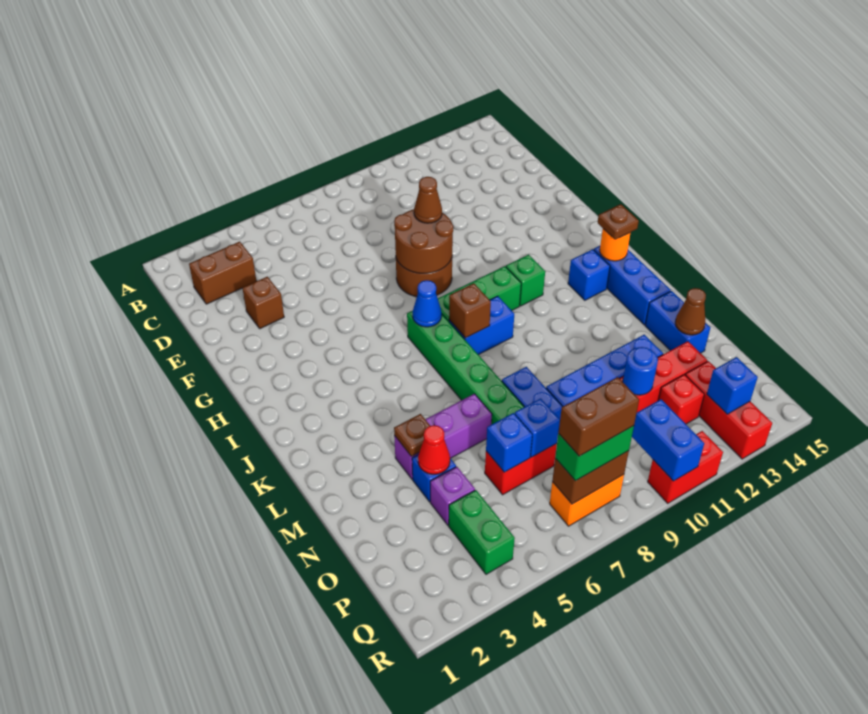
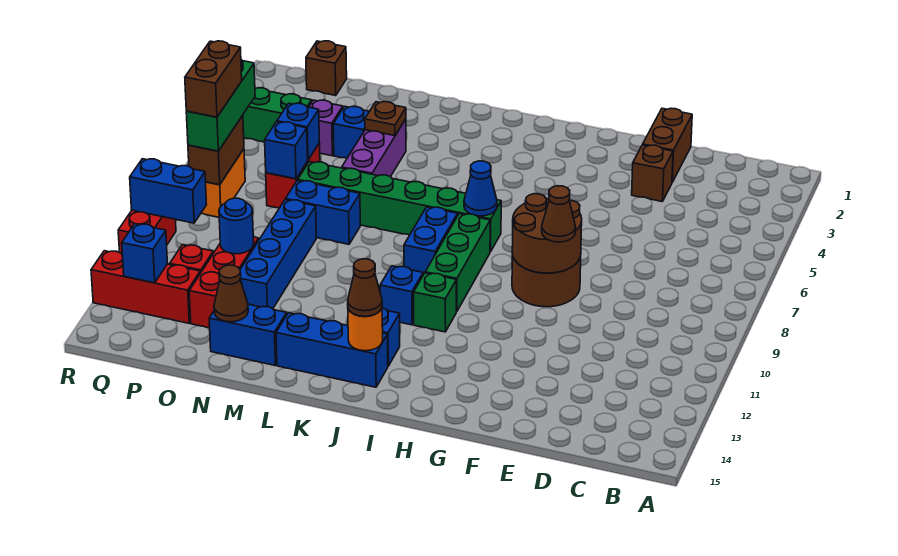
brown 1x2 brick [189,242,256,304] -> brown 1x2 brick moved to [643,108,692,182]
brown 1x1 brick [449,283,491,338] -> brown 1x1 brick moved to [306,41,347,96]
none -> blue 1x1 brick [380,266,423,325]
brown 1x1 plate [598,204,639,240] -> brown 1x1 cone [348,259,382,316]
red 1x1 cone [418,425,450,474] -> none
green 1x2 brick [555,426,634,481] -> green 1x3 brick [186,60,255,151]

